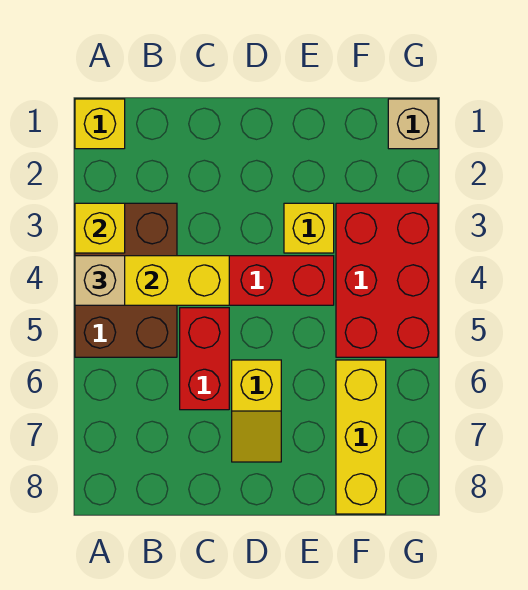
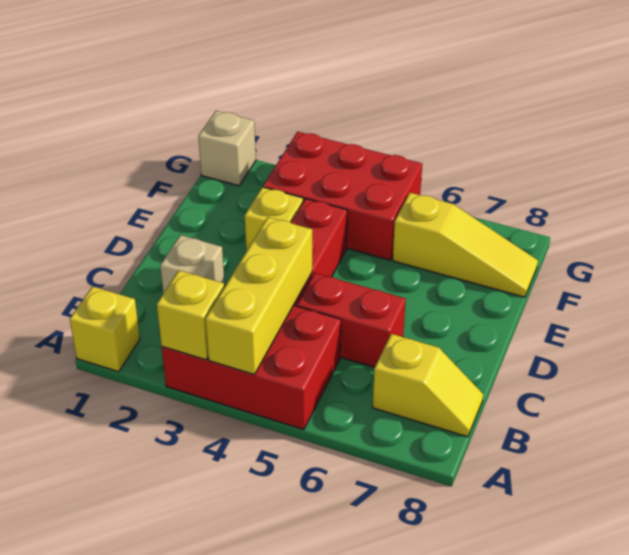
brown 2x3 brick [75,203,177,357] -> red 2x3 brick [162,286,341,430]
tan 1x1 brick [75,256,125,305] -> tan 1x1 brick moved to [160,235,224,293]
yellow 1x2 slope [232,360,281,462] -> yellow 1x2 slope moved to [373,334,483,437]
yellow 1x3 brick [336,360,386,514] -> yellow 1x3 slope [393,193,538,297]

